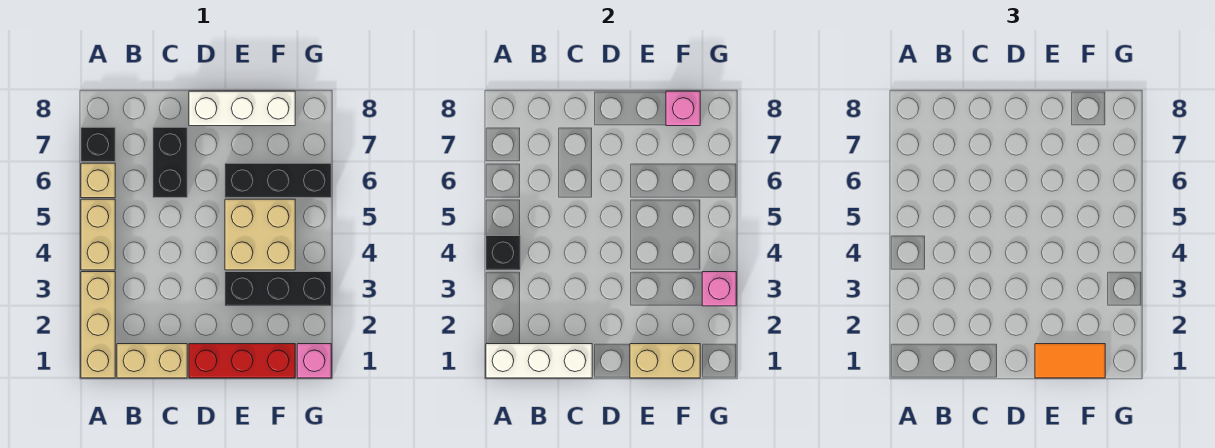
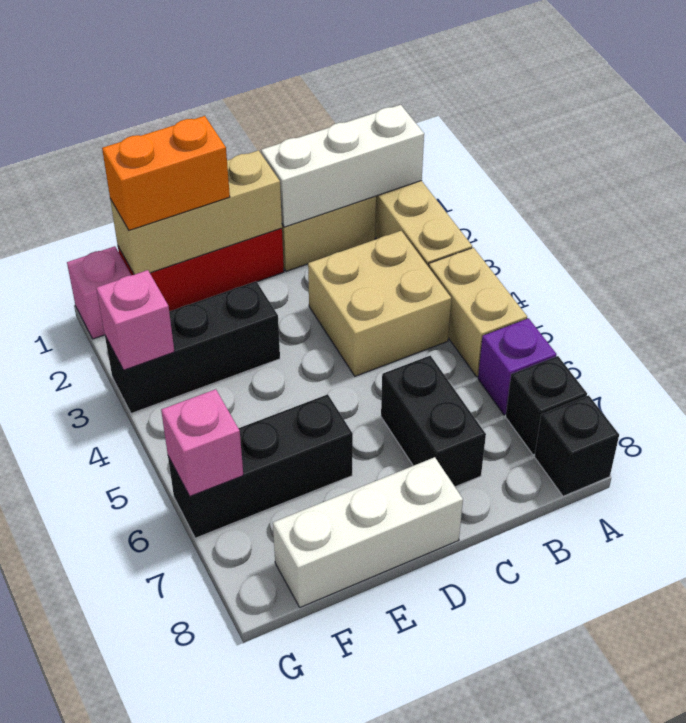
black 1x1 brick [486,236,520,270] -> black 1x1 brick moved to [534,395,619,496]
tan 1x1 brick [81,163,115,198] -> purple 1x1 brick [478,318,557,415]
tan 1x2 brick [630,344,700,378] -> tan 1x3 brick [110,150,282,274]
orange 1x2 tile [1035,344,1105,378] -> orange 1x2 brick [102,116,230,230]
tan 2x2 brick [225,199,295,270] -> tan 2x2 brick moved to [308,231,451,376]
pink 1x1 brick [666,91,700,126] -> pink 1x1 brick moved to [161,389,243,496]

